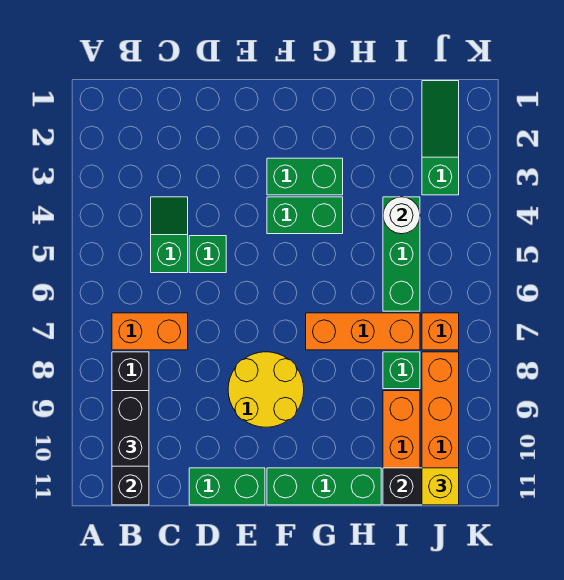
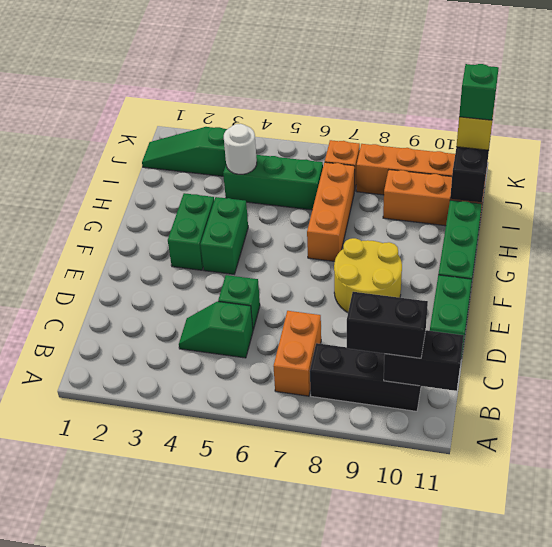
green 1x1 brick [383,352,420,389] -> green 1x1 brick moved to [459,64,499,120]

